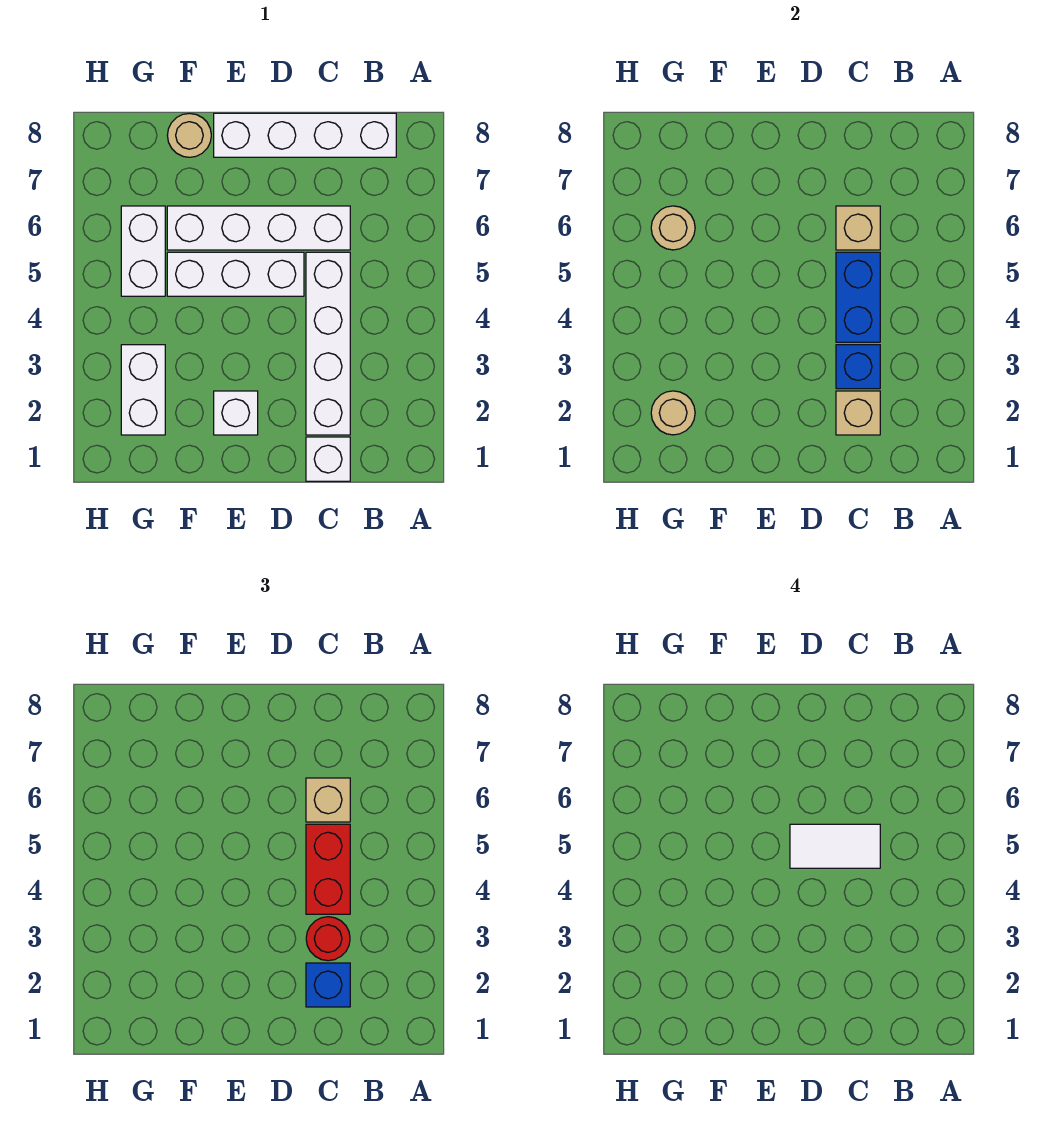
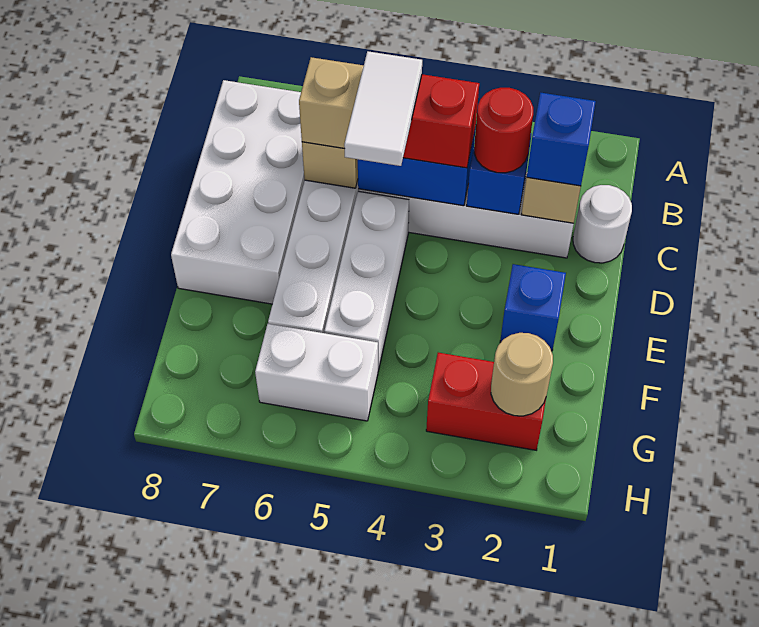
white 1x4 brick [214,113,396,157] -> white 2x4 brick [171,80,305,304]
white 1x1 brick [306,437,350,481] -> white 1x1 round brick [573,185,632,263]
white 1x1 brick [214,391,258,435] -> blue 1x1 brick [500,264,566,351]
tan 1x1 round brick [167,113,211,157] -> none
white 1x2 brick [121,345,165,435] -> red 1x2 brick [426,353,546,450]
tan 1x1 round brick [651,206,695,250] -> none

